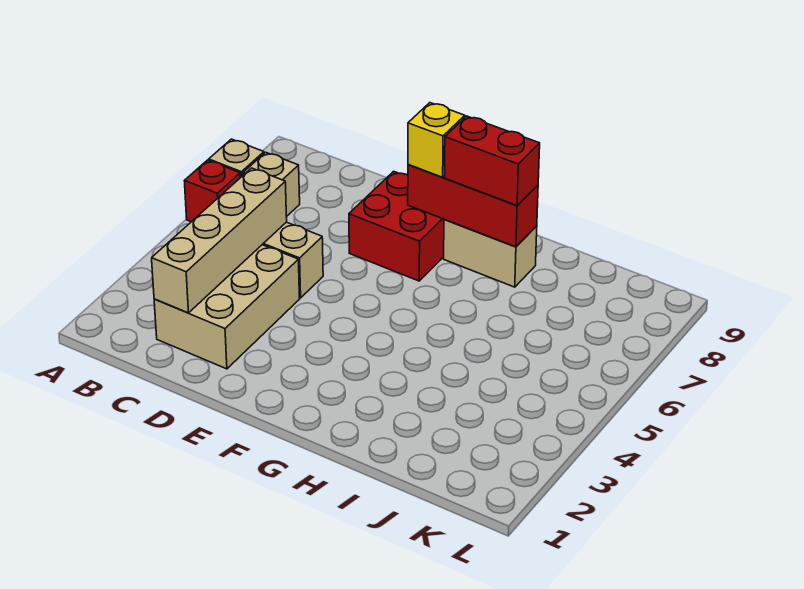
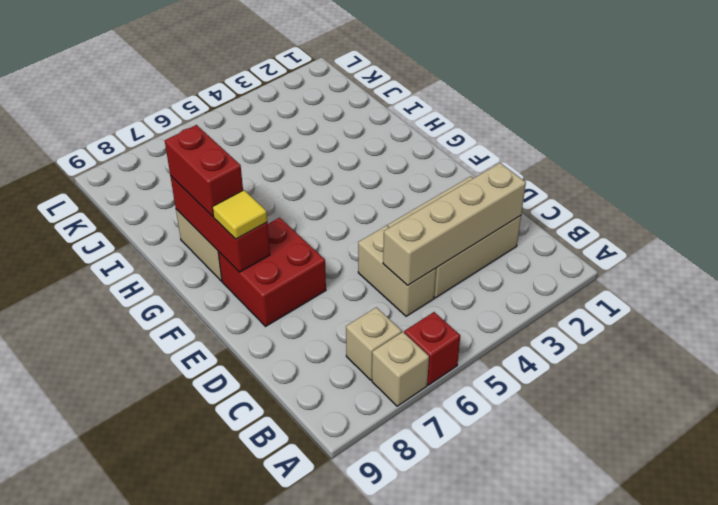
yellow 1x1 brick [408,103,465,177] -> yellow 1x1 tile [212,190,267,239]

